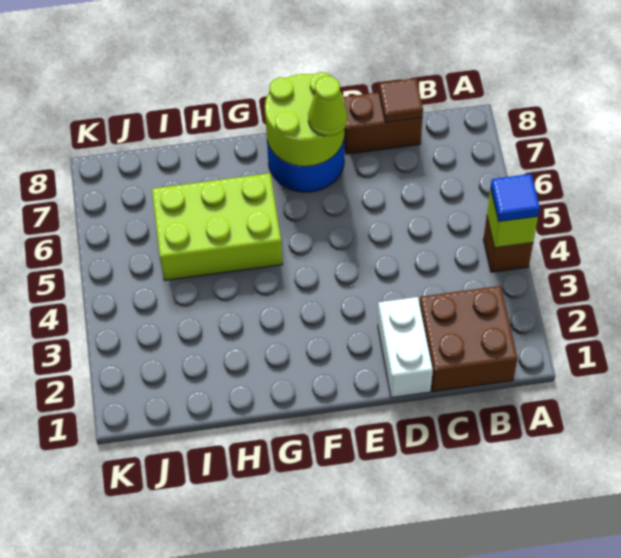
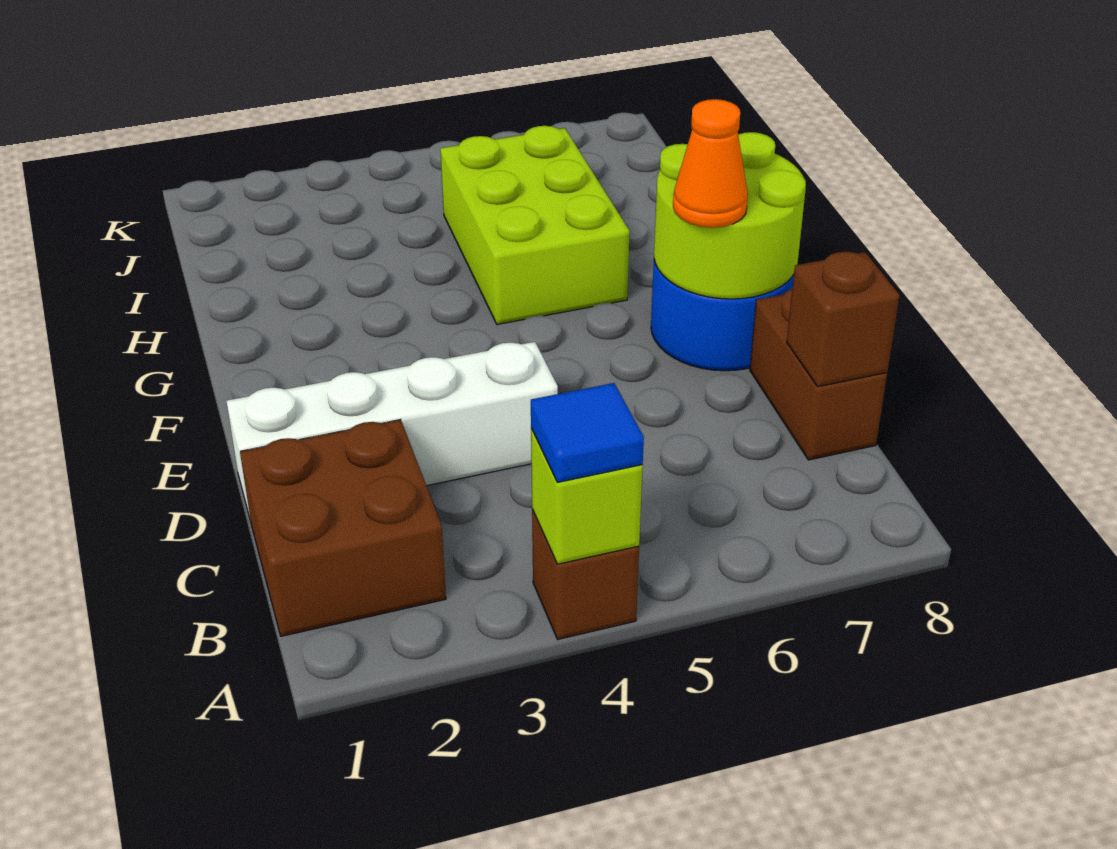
brown 1x1 tile [379,78,423,123] -> brown 1x1 brick [787,252,900,387]
white 1x2 brick [378,297,433,398] -> white 1x4 brick [226,342,558,521]
lime 1x1 cone [308,76,347,136] -> orange 1x1 cone [673,99,748,228]

